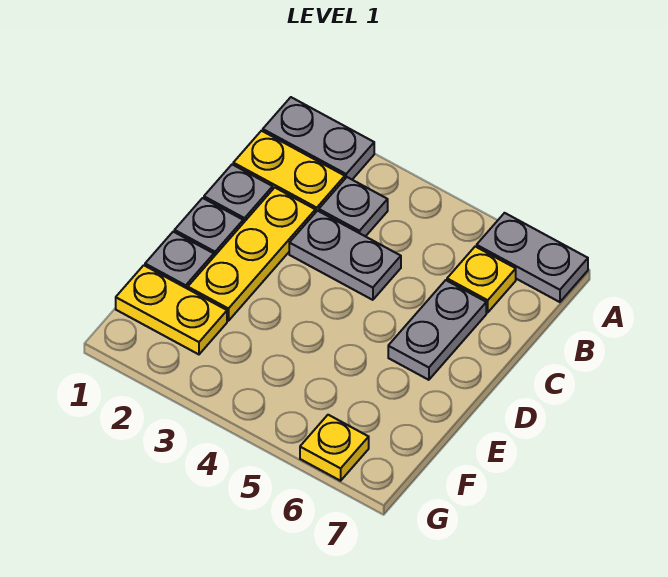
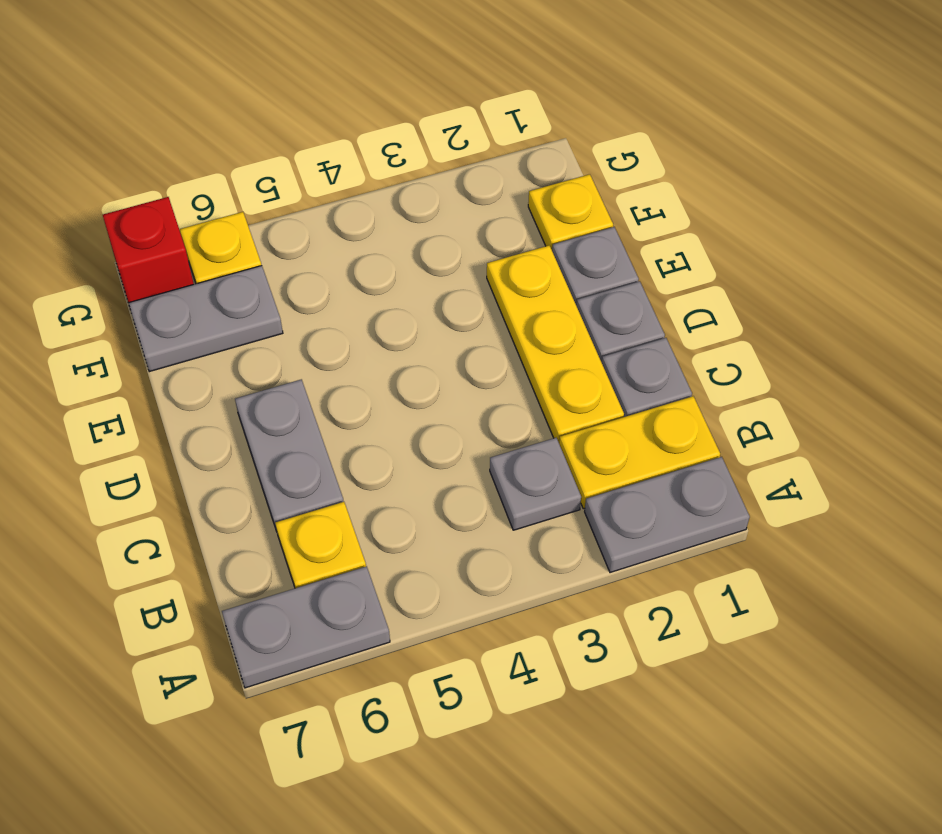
grey 1x2 plate [289,211,401,300] -> grey 1x2 plate moved to [129,266,283,372]
yellow 1x2 plate [116,265,227,354] -> yellow 1x1 plate [528,174,613,250]
none -> red 1x1 brick [103,197,194,303]

